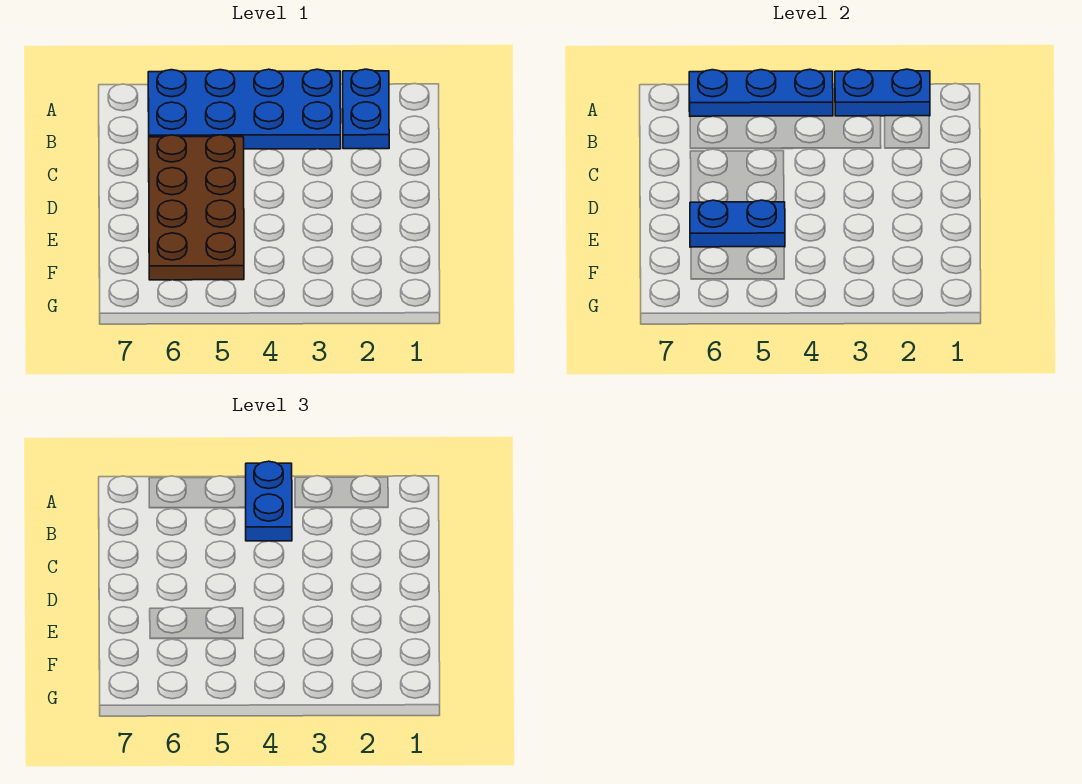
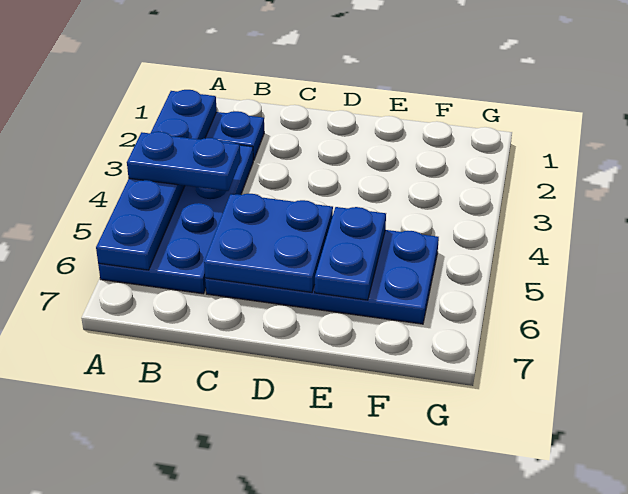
brown 2x4 plate [149,135,244,280] -> blue 2x4 plate [205,230,439,324]
none -> blue 2x2 plate [204,194,333,292]

